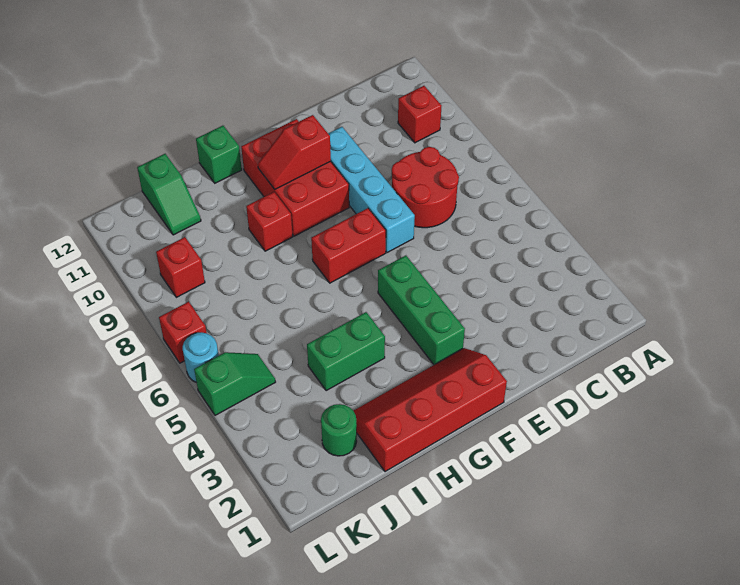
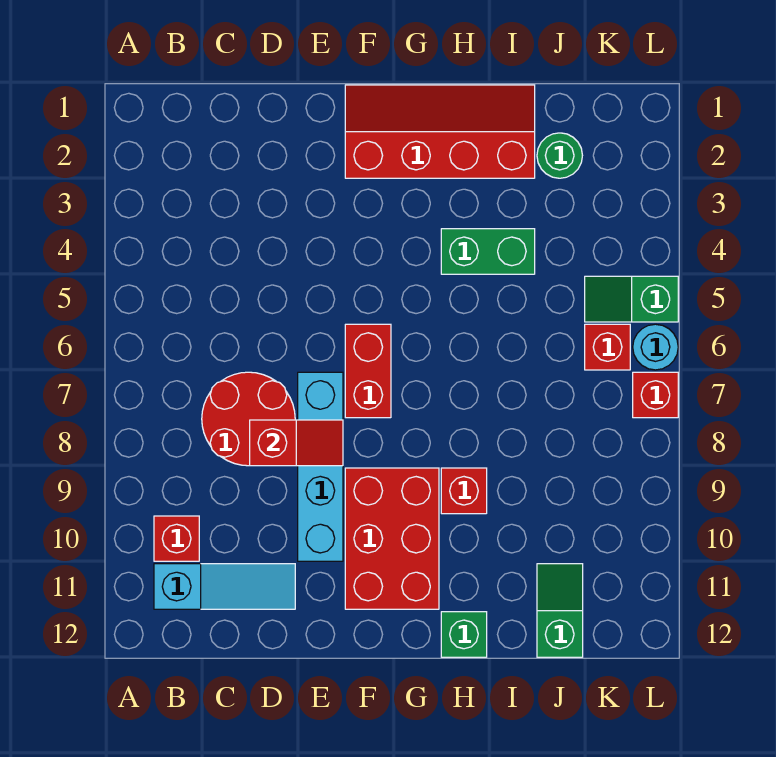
none -> cyan 1x3 slope [154,564,295,609]
red 2x4 slope [354,348,507,472] -> red 2x4 slope turned to [345,85,535,178]
green 1x3 brick [378,255,465,365] -> none
red 1x2 brick [311,208,386,283] -> red 1x2 brick turned to [345,324,391,418]
red 1x2 slope [258,115,331,189] -> red 1x2 slope moved to [250,420,343,466]
red 1x1 brick [156,237,205,297] -> red 1x1 brick moved to [585,324,630,370]

